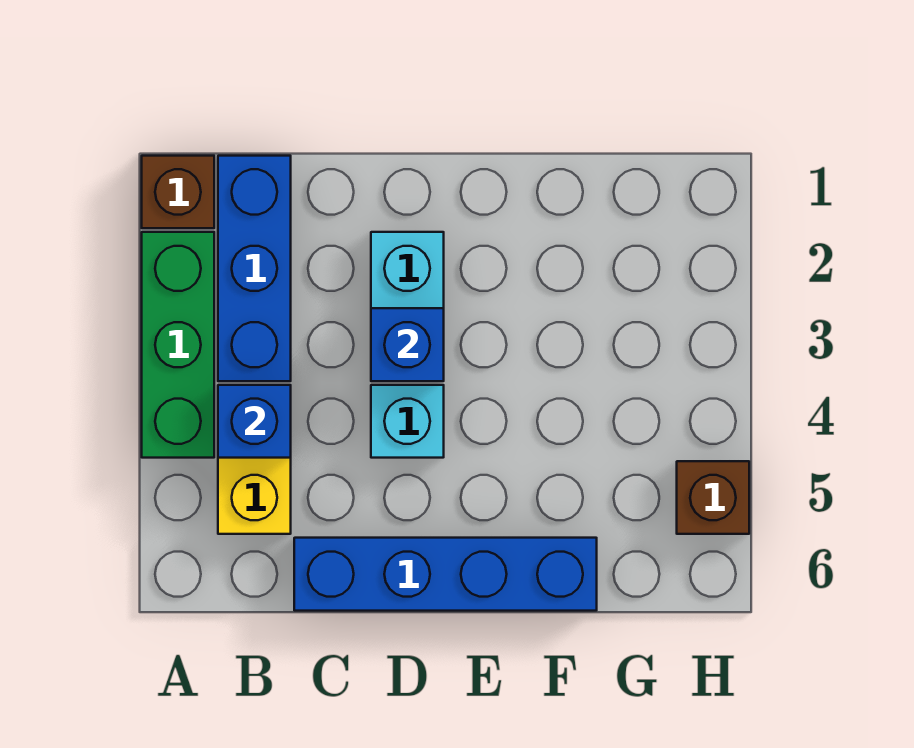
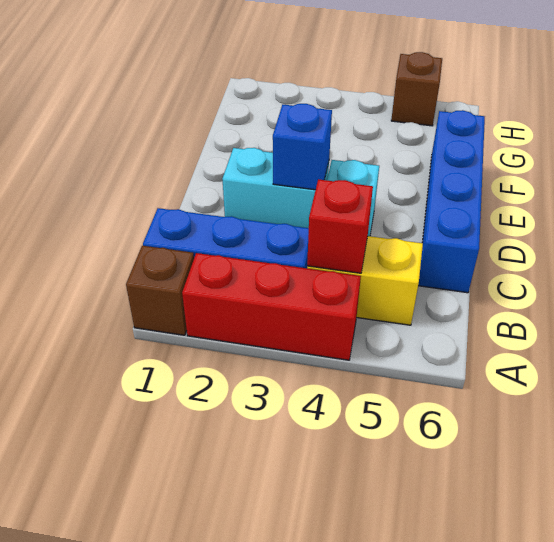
green 1x3 brick [142,232,214,458] -> red 1x3 brick [182,253,361,360]
blue 1x1 brick [218,385,291,458] -> red 1x1 brick [307,179,373,273]

